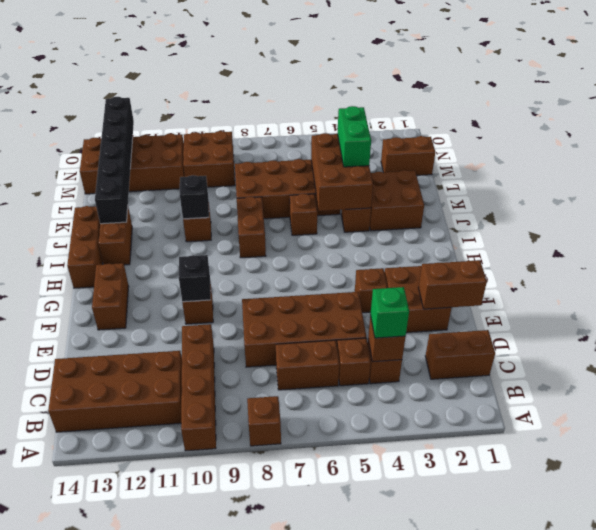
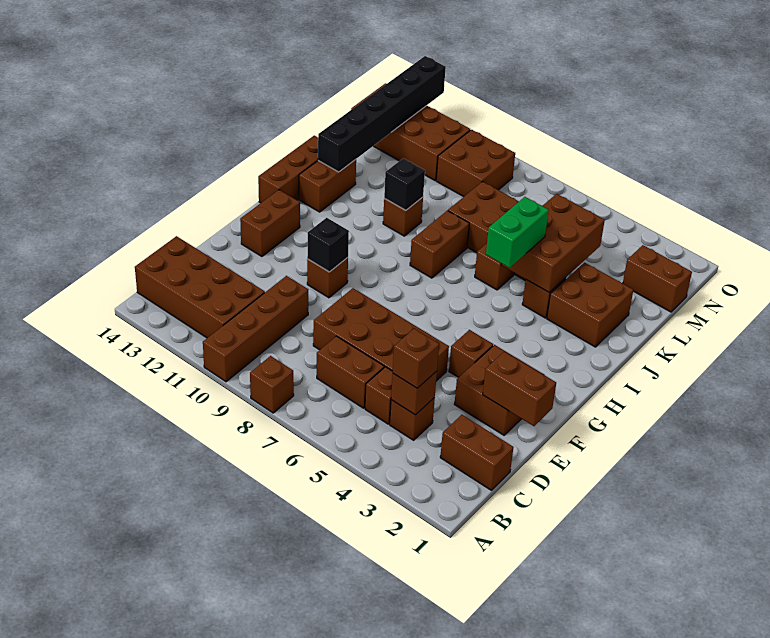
green 1x1 brick [370,287,409,338] -> brown 1x1 brick [393,329,439,388]
green 1x2 brick [338,106,371,167] -> green 1x2 brick moved to [486,197,549,268]

